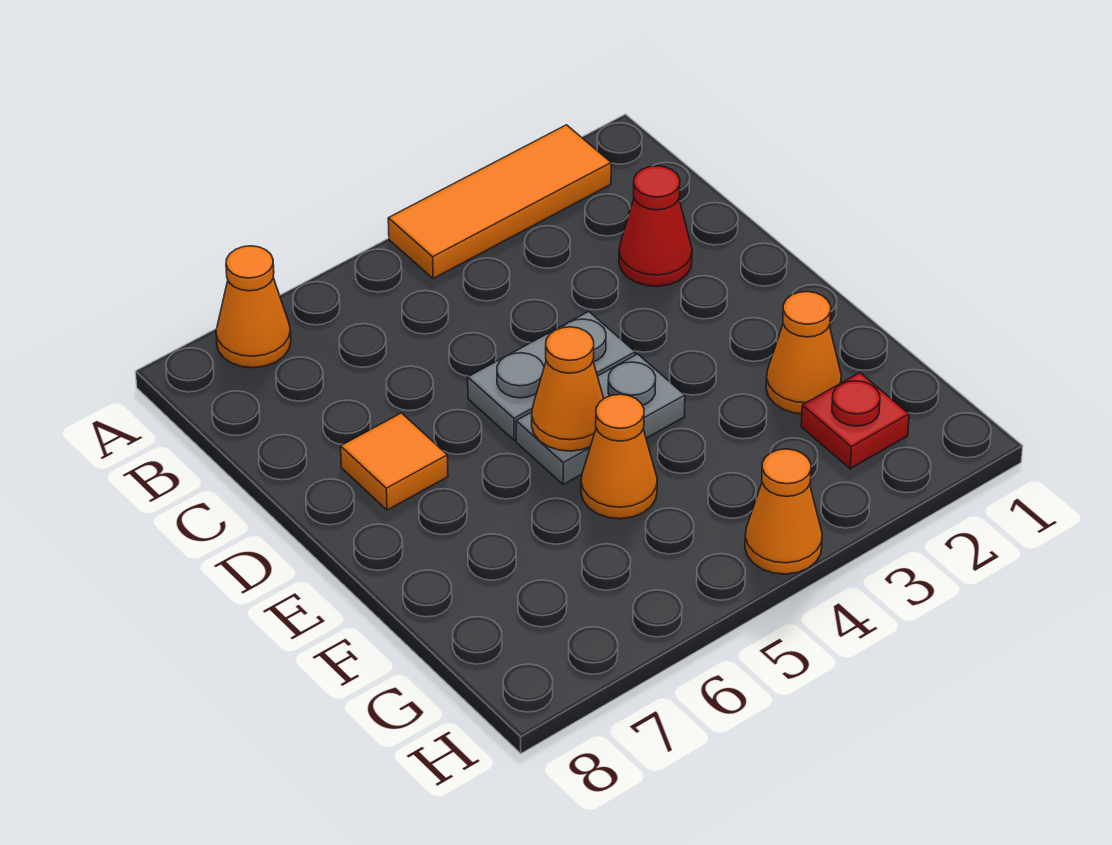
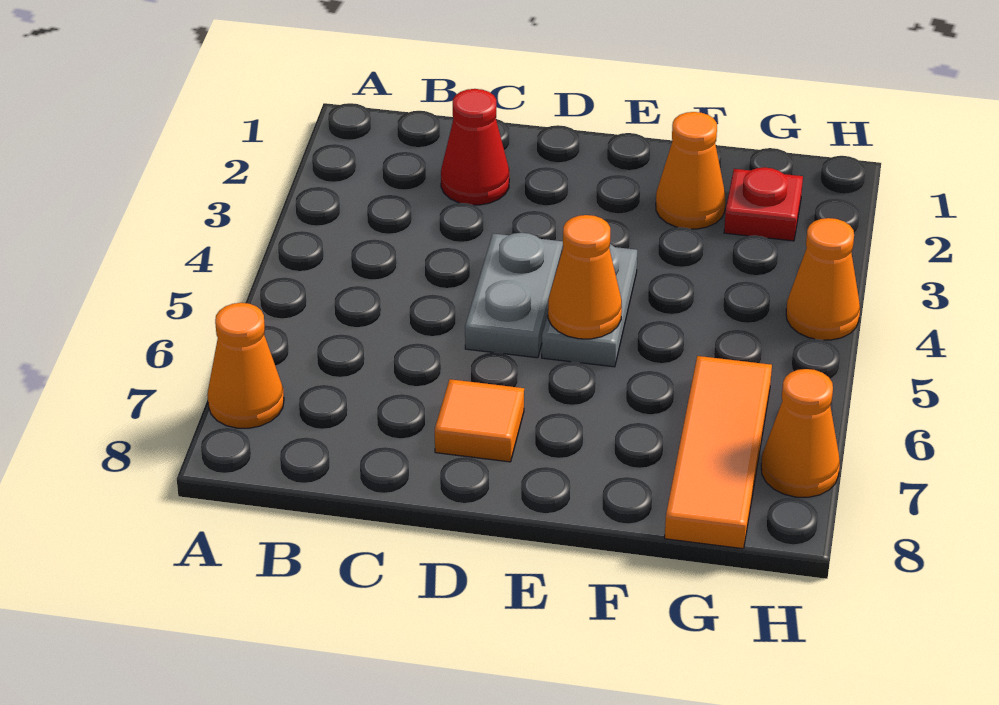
orange 1x3 tile [388,125,611,279] -> orange 1x3 tile moved to [665,356,772,549]
orange 1x1 cone [581,394,657,519] -> orange 1x1 cone moved to [761,369,840,497]

